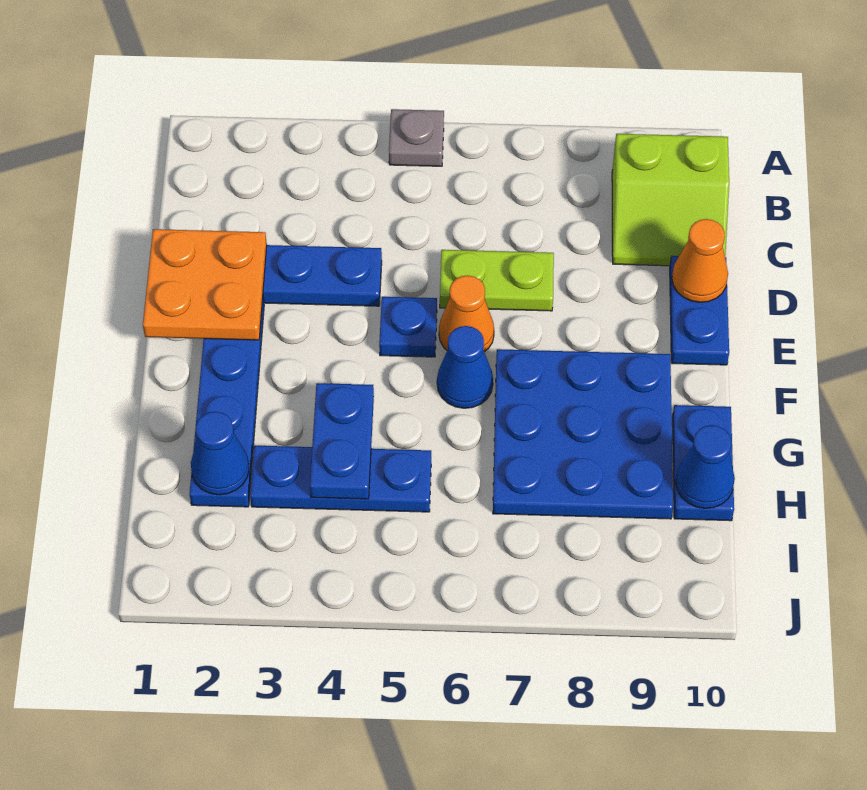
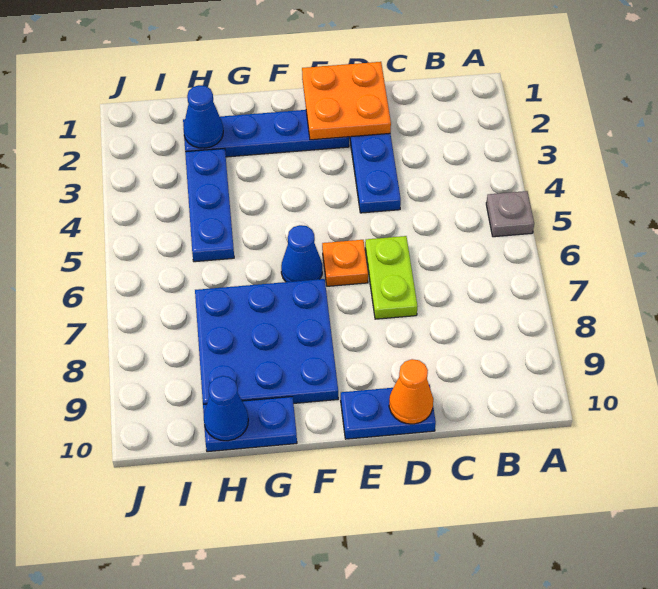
lime 2x2 slope [612,134,729,266] -> none
blue 1x1 plate [379,297,437,357] -> none
orange 1x1 cone [439,276,494,352] -> orange 1x1 plate [322,240,368,286]
blue 1x2 plate [310,383,374,499] -> none

